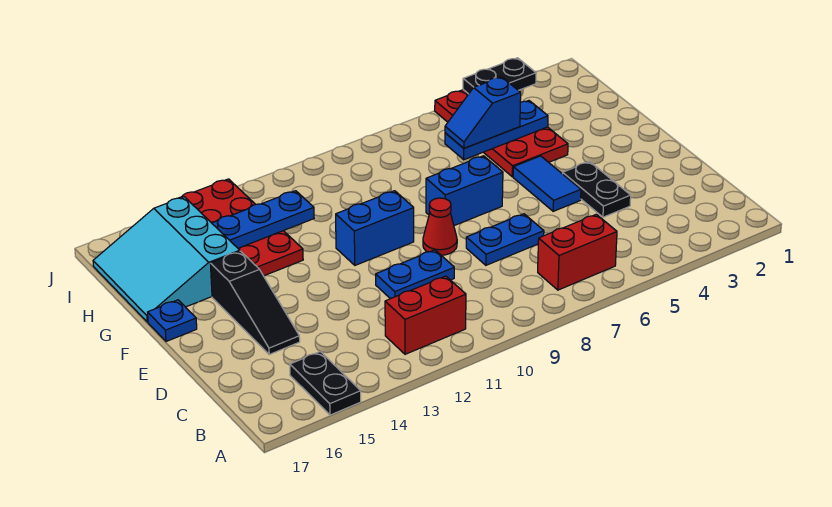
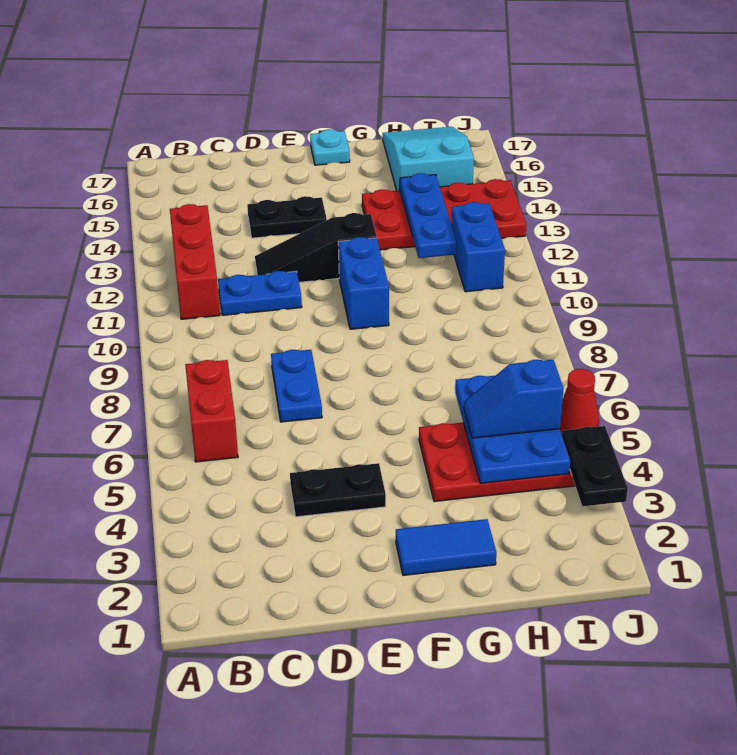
black 1x2 plate [290,352,361,415] -> black 1x2 plate moved to [247,196,327,238]
red 1x2 brick [385,276,466,354] -> red 1x3 brick [170,204,220,319]
blue 1x2 plate [376,250,454,299] -> blue 1x2 plate turned to [218,271,302,315]
black 1x3 slope [210,251,300,354] -> black 1x3 slope moved to [255,213,377,282]
blue 1x2 tile [513,156,581,211] -> blue 1x2 tile moved to [396,519,496,575]
red 1x1 cone [423,198,457,255] -> red 1x1 cone moved to [560,369,599,434]
blue 1x2 brick [426,156,503,226] -> blue 1x2 brick moved to [451,202,505,292]
blue 1x1 plate [148,300,197,341] -> cyan 1x1 plate [310,129,350,165]
cyan 3x3 slope [93,197,240,322] -> cyan 2x3 slope [383,127,474,191]
blue 1x3 plate [445,101,548,160] -> blue 2x3 plate [455,376,570,483]
blue 1x2 slope [445,77,521,148] -> blue 1x2 slope turned to [464,360,564,438]

